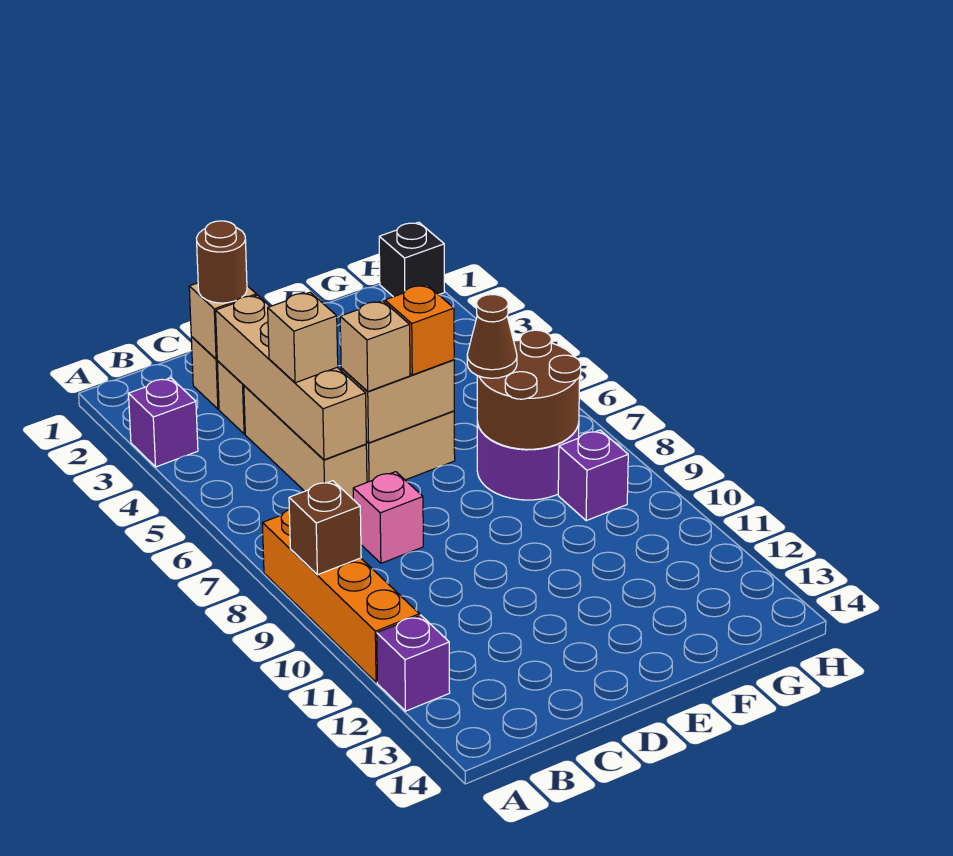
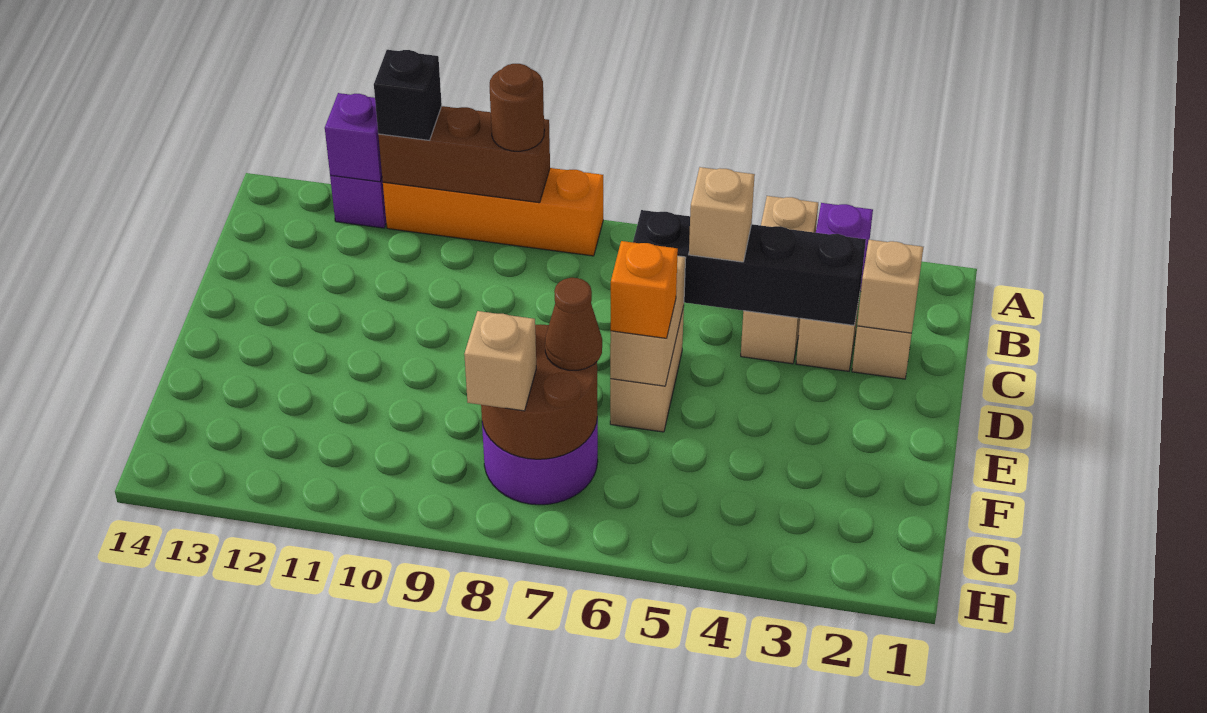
brown 1x1 brick [289,481,361,575] -> brown 1x3 brick [378,106,550,203]
brown 1x1 round brick [197,221,247,303] -> brown 1x1 round brick moved to [490,64,544,151]
tan 1x4 brick [216,295,366,460] -> black 1x4 brick [633,210,866,325]
tan 1x3 brick [244,386,367,499] -> tan 1x3 brick turned to [741,196,818,364]
pink 1x1 brick [353,472,423,563] -> none
tan 1x1 brick [340,301,410,391] -> tan 1x1 brick moved to [464,311,536,411]
purple 1x1 brick [558,430,628,521] -> purple 1x1 brick moved to [325,93,382,182]
black 1x1 brick [379,222,445,297] -> black 1x1 brick moved to [374,50,442,140]

